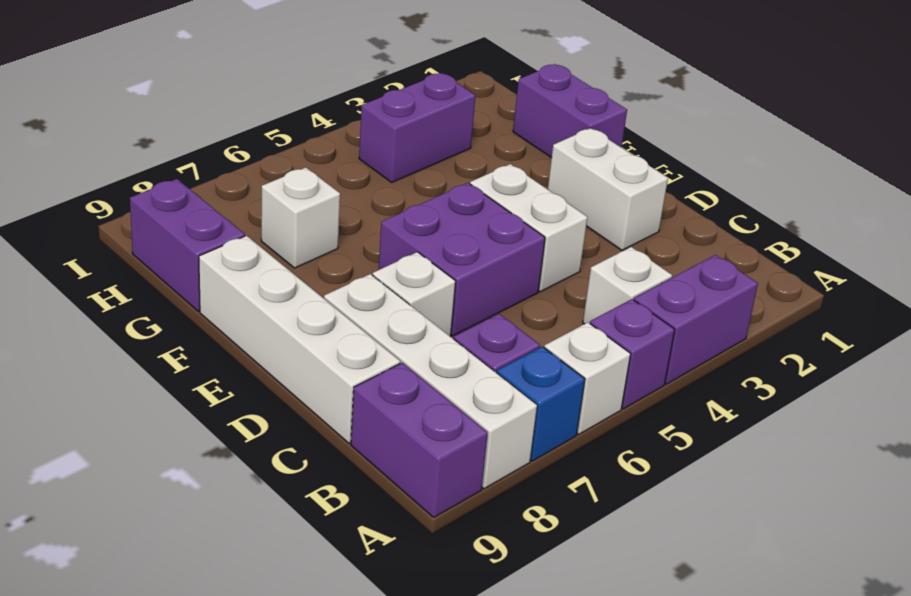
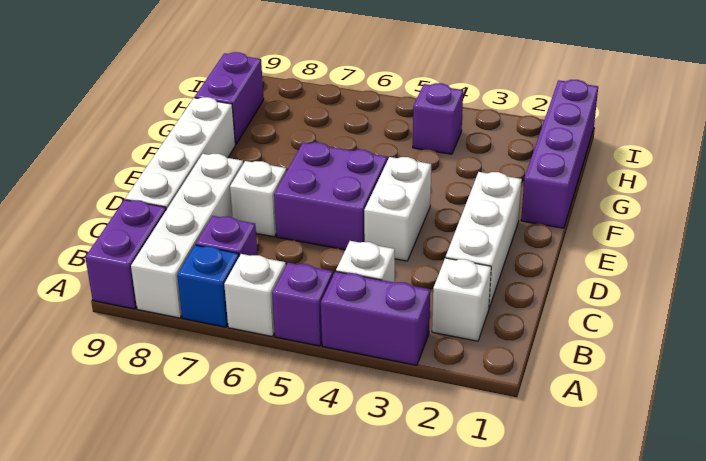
white 1x2 brick [548,128,668,250] -> white 1x3 brick [446,172,522,308]
purple 1x2 brick [513,64,627,158] -> purple 1x4 brick [521,80,598,228]
white 1x1 brick [261,168,340,268] -> white 1x1 brick moved to [432,258,491,341]
purple 1x2 brick [359,73,476,182] -> purple 1x1 brick [413,83,463,154]

